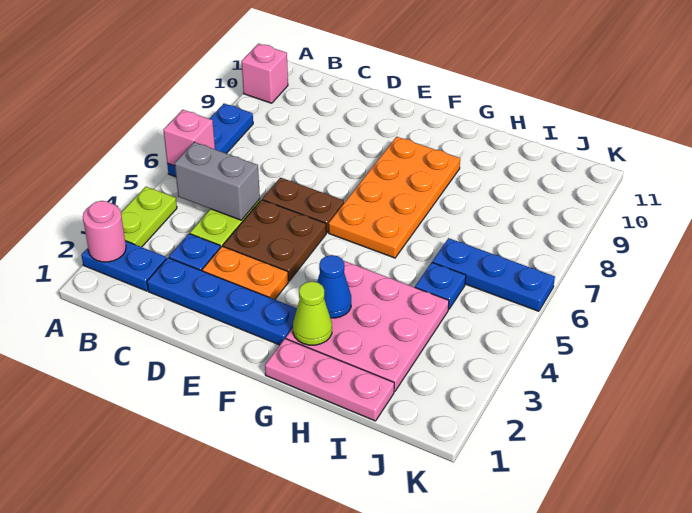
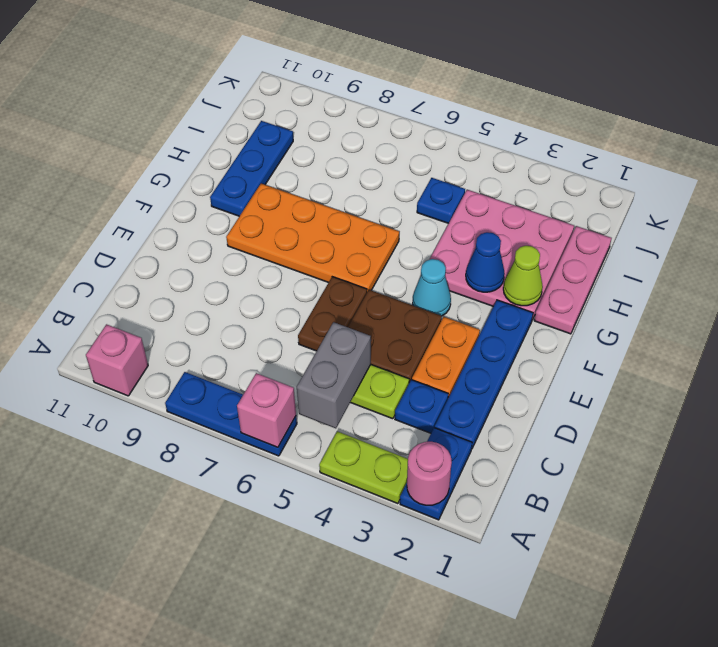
none -> cyan 1x1 cone [413,259,451,316]
blue 1x3 plate [432,238,555,311] -> blue 1x3 plate moved to [210,121,293,216]

